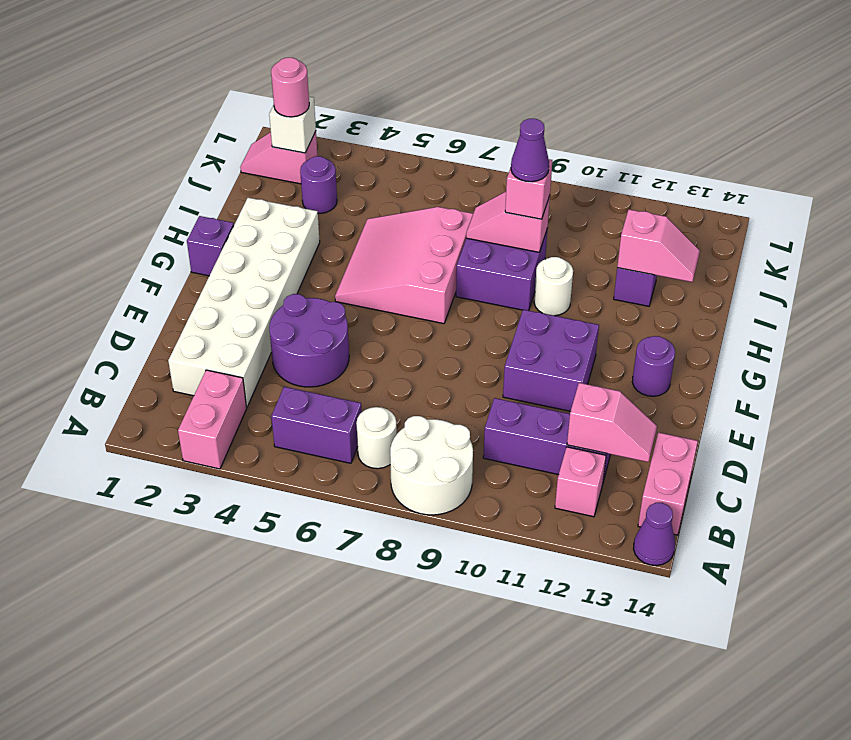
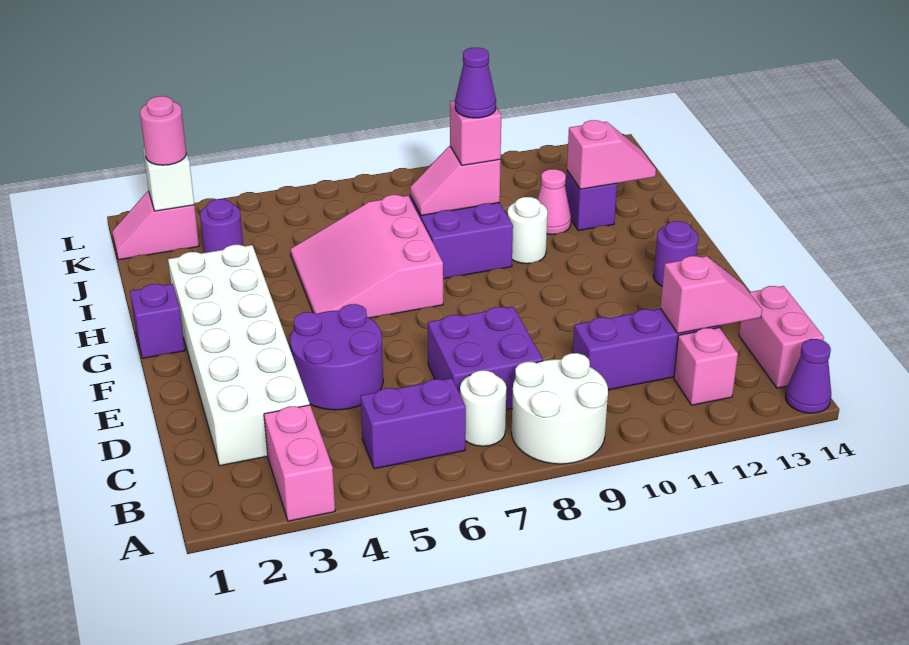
purple 2x2 brick [503,310,599,411] -> purple 2x2 brick moved to [428,307,543,410]
none -> pink 1x1 cone [537,169,571,234]

